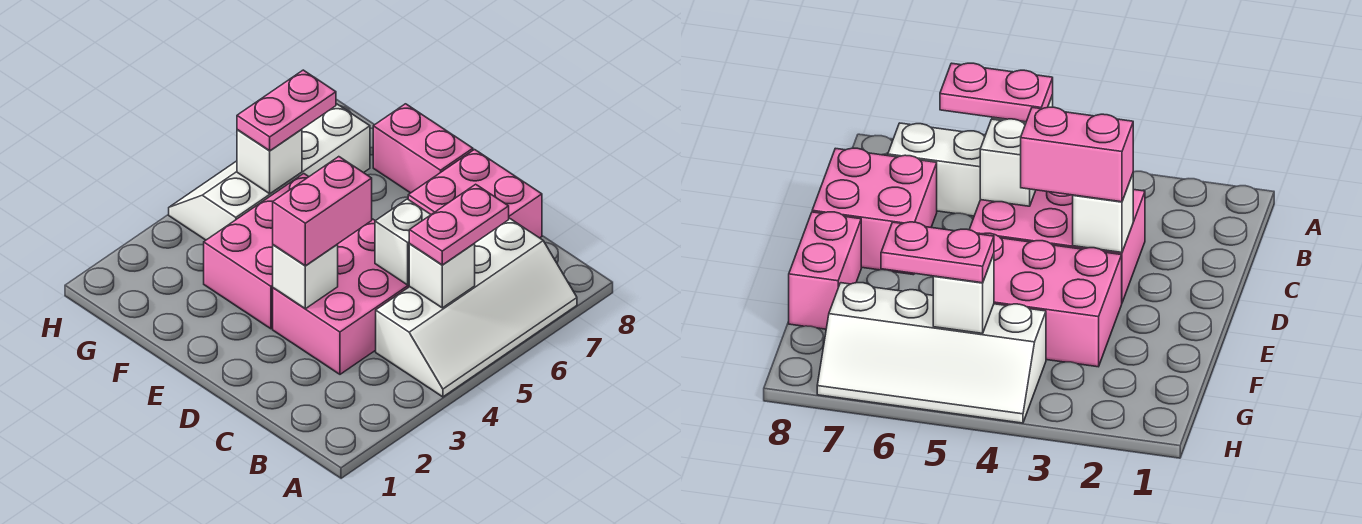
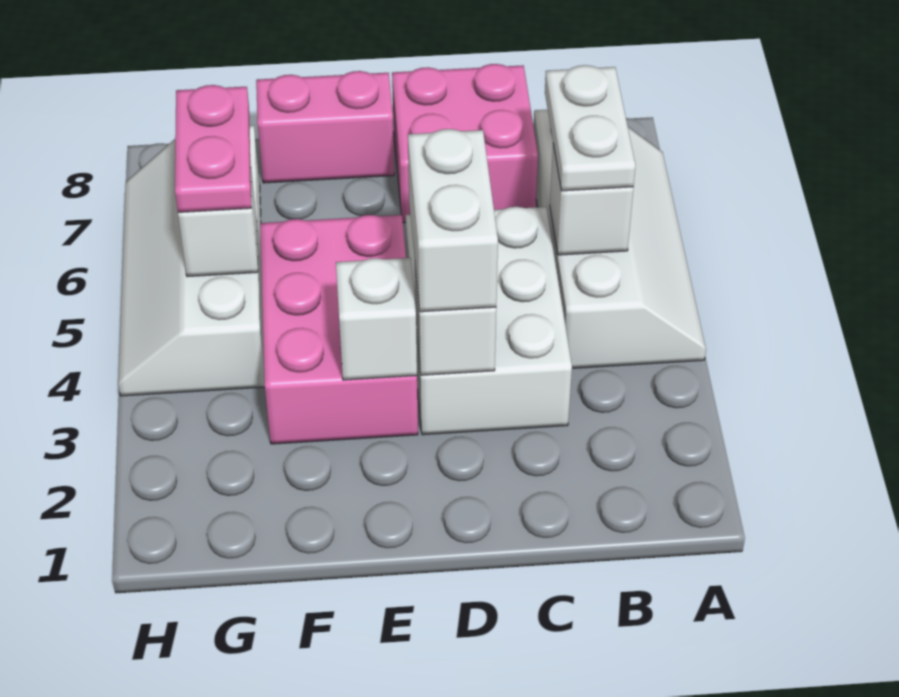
pink 1x2 plate [409,184,509,265] -> white 1x2 plate [545,65,636,191]
pink 2x3 brick [273,219,410,374] -> white 2x3 brick [406,207,572,435]
white 1x1 brick [375,199,431,285] -> white 1x1 brick moved to [336,258,417,380]
pink 1x2 brick [273,157,372,266] -> white 1x2 brick [408,129,498,312]

